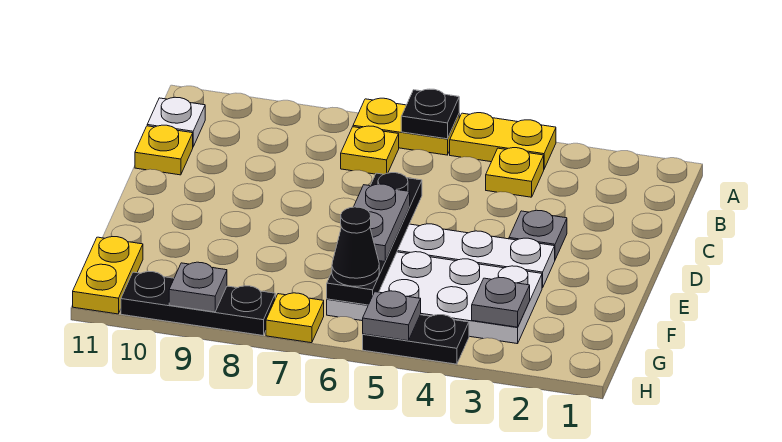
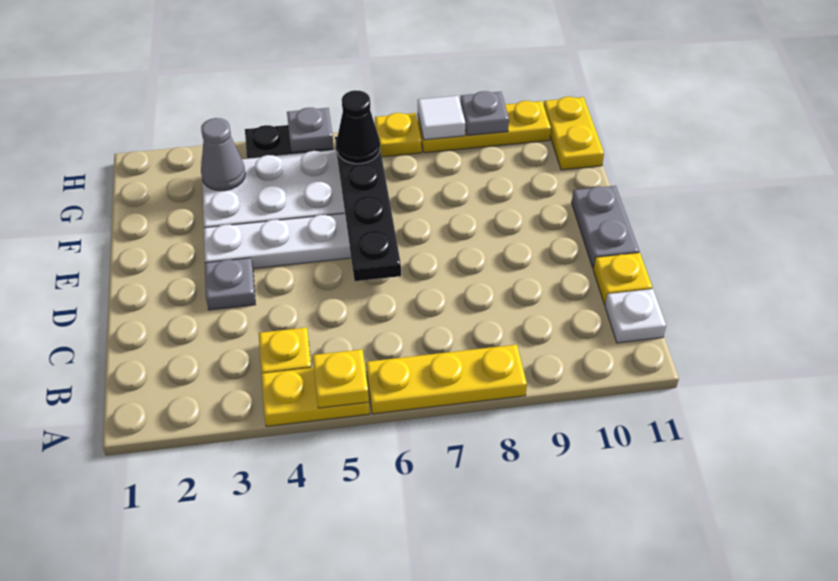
yellow 1x2 plate [353,98,459,155] -> yellow 1x3 plate [366,344,527,414]
black 1x1 plate [401,89,459,139] -> none
yellow 1x1 plate [341,126,399,174] -> yellow 1x1 plate moved to [312,349,369,408]
grey 1x2 plate [354,184,410,262] -> grey 1x2 plate moved to [572,186,639,268]
grey 1x1 plate [472,278,530,327] -> grey 1x1 cone [201,118,246,191]
black 1x3 plate [121,272,275,335] -> yellow 1x3 plate [418,101,551,153]
none -> white 1x1 tile [418,96,465,140]

